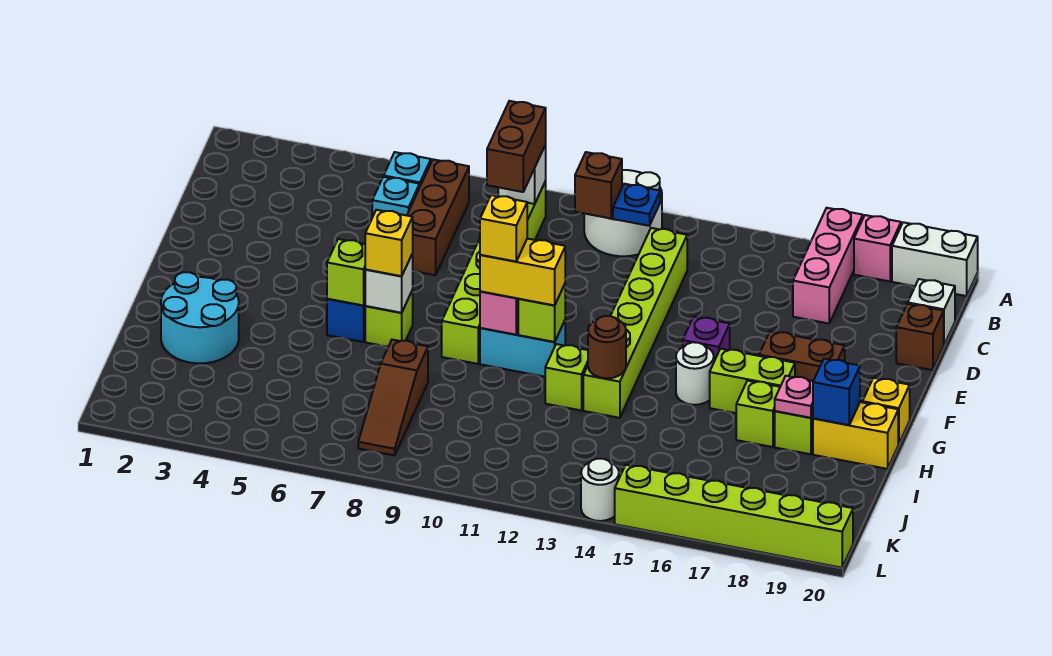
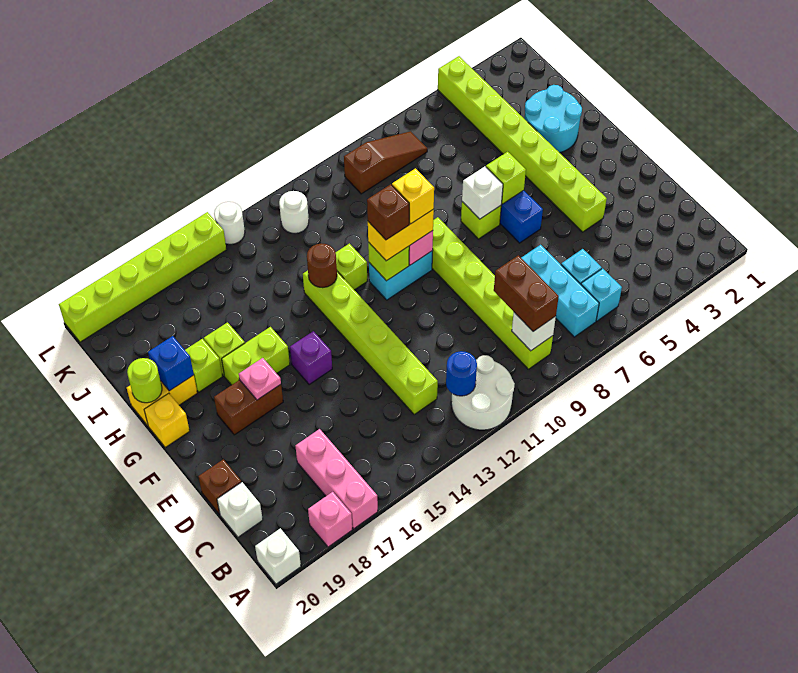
white 1x2 brick [892,222,978,296] -> white 1x1 brick [255,528,301,584]
brown 1x3 brick [407,159,469,275] -> cyan 1x3 brick [521,245,599,337]
brown 1x1 brick [575,152,622,219] -> brown 1x1 brick moved to [367,184,409,240]
blue 1x1 plate [613,184,660,226] -> blue 1x1 round brick [446,351,477,396]
none -> lime 1x8 brick [438,56,607,232]
yellow 1x1 brick [365,210,413,276] -> none
white 1x1 round brick [676,342,714,405] -> white 1x1 round brick moved to [279,191,309,233]
pink 1x1 plate [775,376,813,418] -> pink 1x1 plate moved to [239,358,281,400]
none -> lime 1x1 round brick [127,358,162,403]
brown 1x3 slope [358,340,428,455] -> brown 1x3 slope turned to [344,131,427,194]

